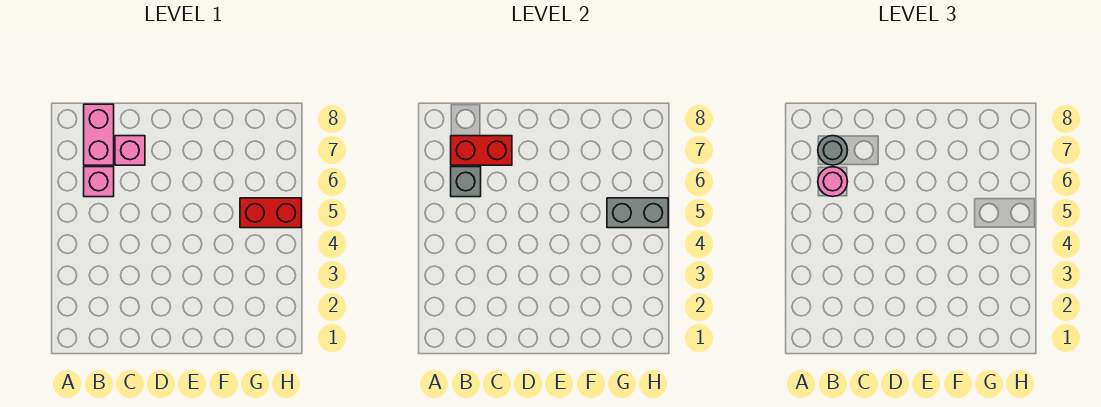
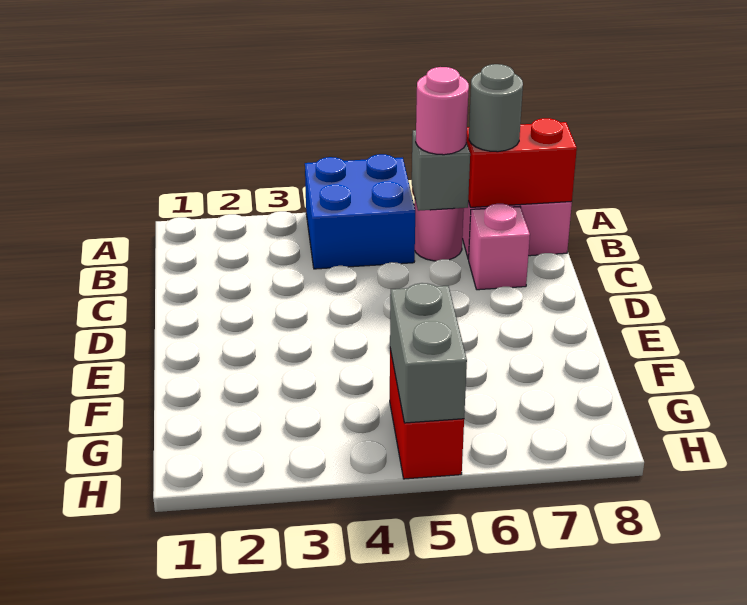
none -> blue 2x2 brick [305,154,415,269]
pink 1x1 brick [84,167,114,197] -> pink 1x1 round brick [414,200,464,261]
red 1x2 brick [451,136,512,165] -> red 1x2 brick turned to [466,118,577,207]

